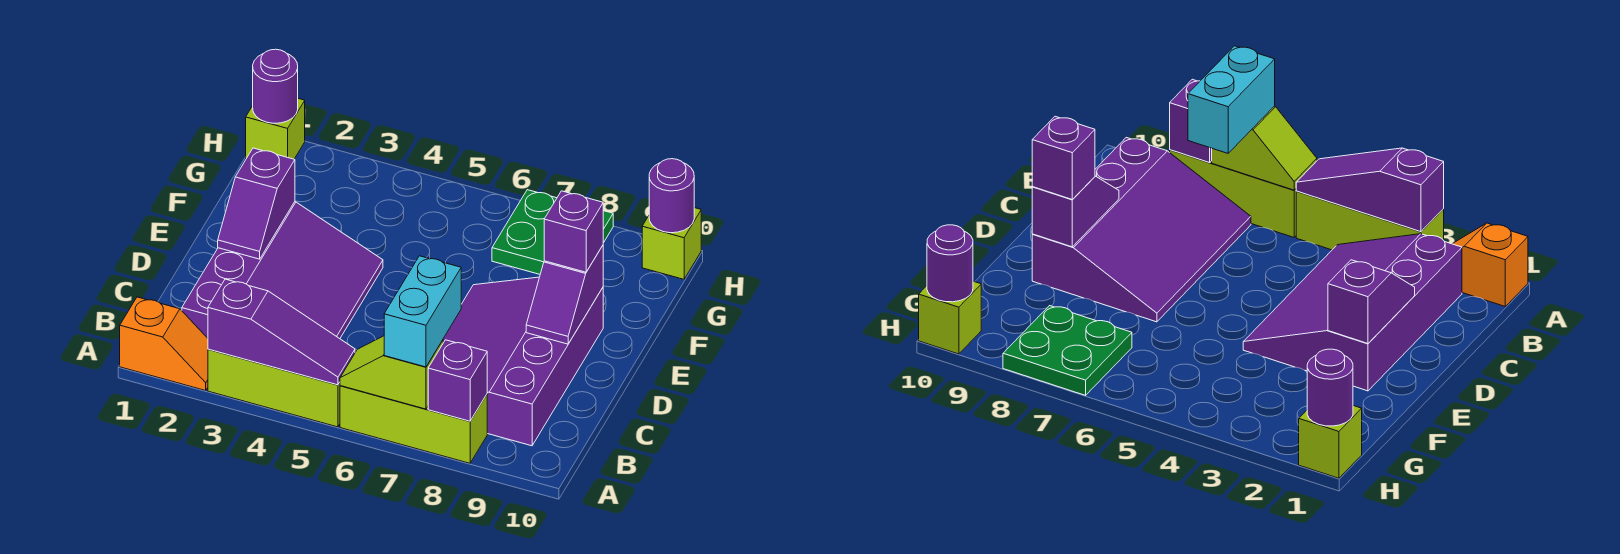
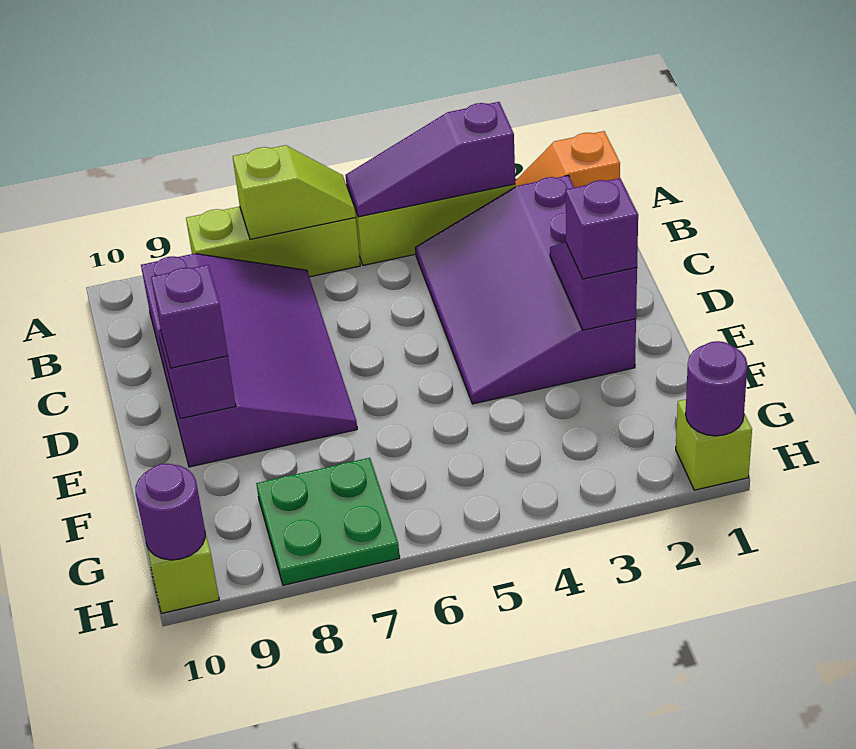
cyan 1x2 brick [384,256,461,367] -> none
purple 1x1 brick [428,340,487,421] -> purple 1x1 brick moved to [566,178,638,279]

